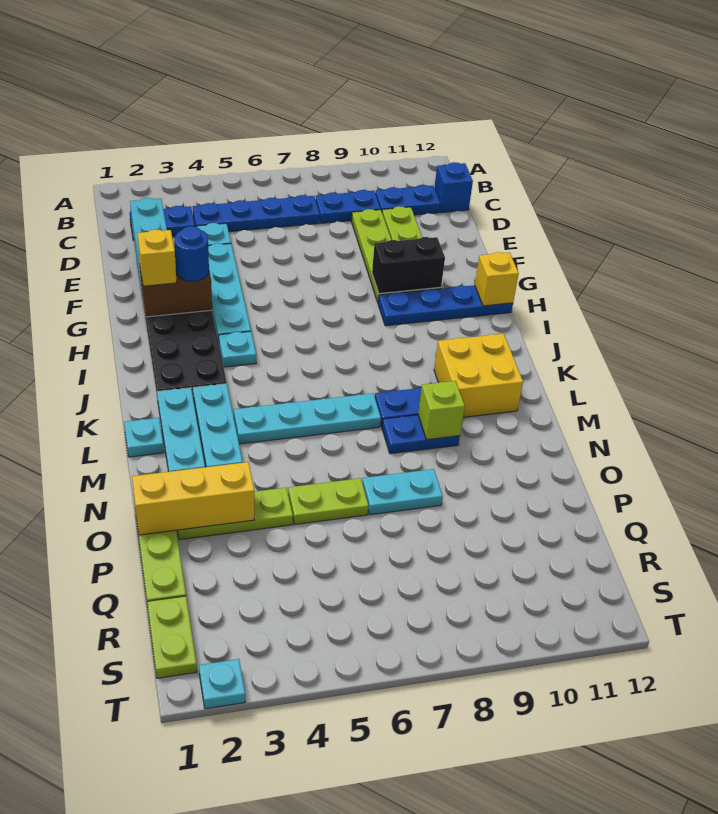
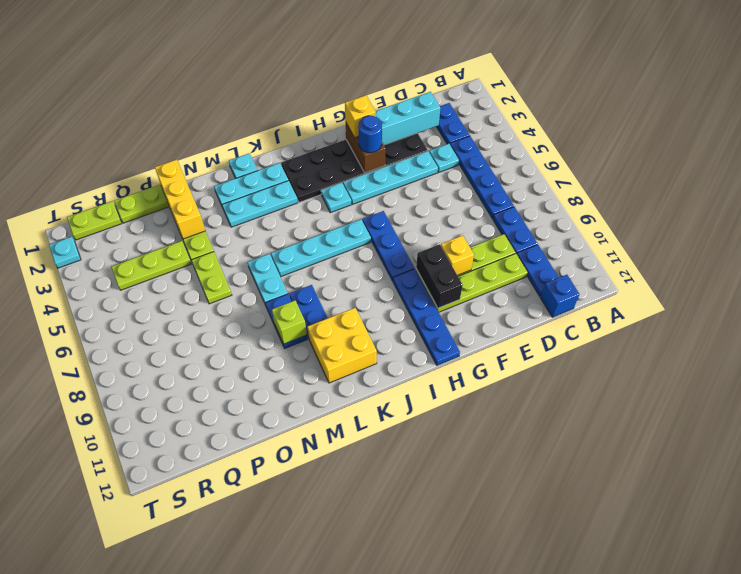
none -> blue 1x3 plate [362,211,415,281]
yellow 1x1 brick [475,252,519,306] -> yellow 1x1 brick moved to [441,235,474,275]
cyan 1x4 plate [234,393,381,444] -> cyan 1x4 plate turned to [271,220,371,277]
cyan 1x2 plate [362,469,443,515] -> cyan 1x2 plate moved to [247,254,288,303]
none -> lime 1x3 plate [111,241,191,290]

